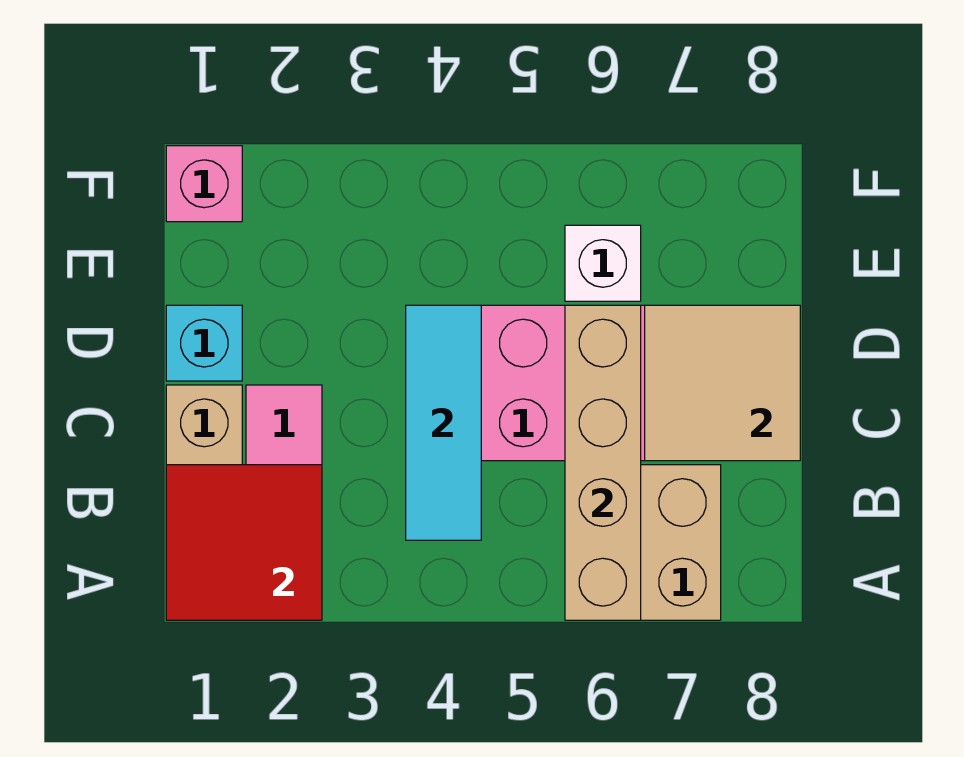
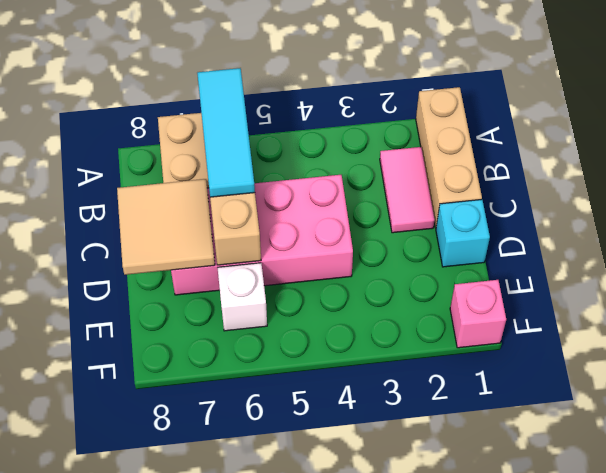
red 2x2 tile [166,465,322,620] -> none
cyan 1x3 tile [406,305,481,540] -> cyan 1x3 tile moved to [197,68,255,197]

